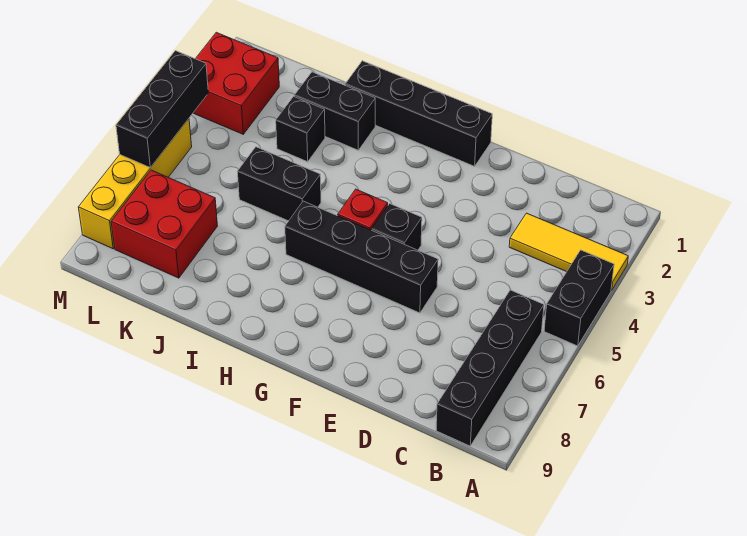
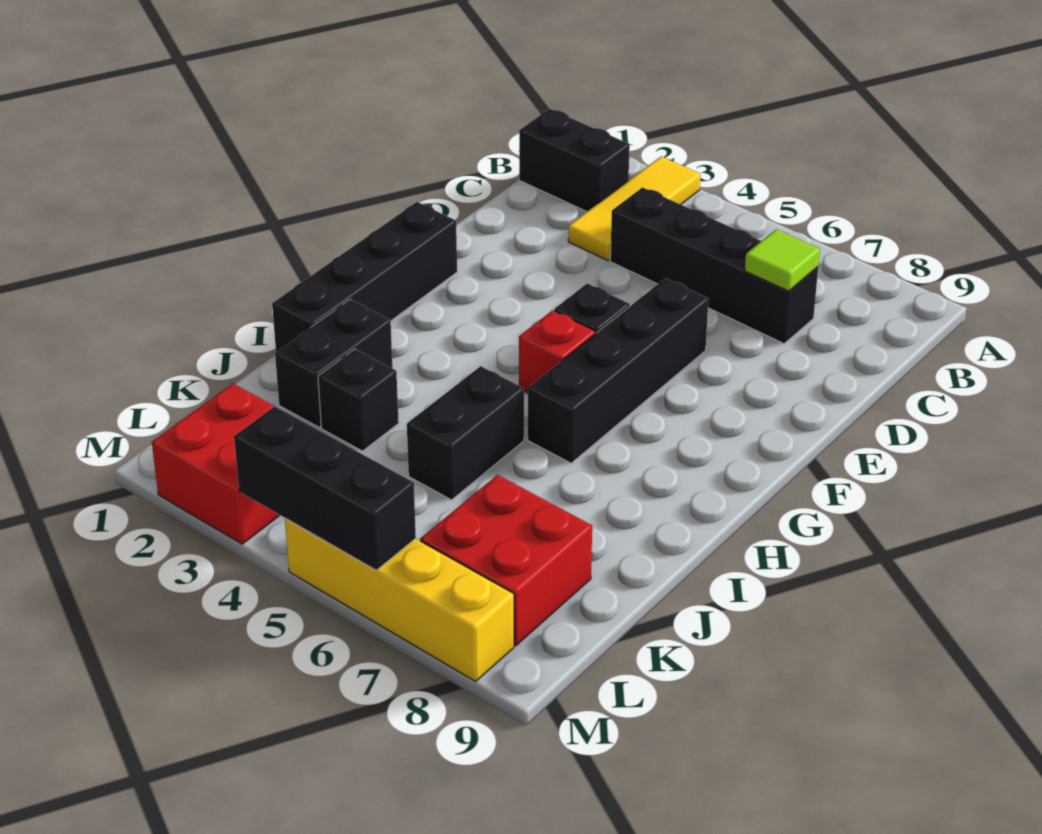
black 1x2 brick [544,250,614,346] -> black 1x2 brick moved to [519,109,630,212]
black 1x4 brick [436,290,544,446] -> black 1x4 brick moved to [610,187,818,344]
none -> lime 1x1 tile [745,229,820,291]

